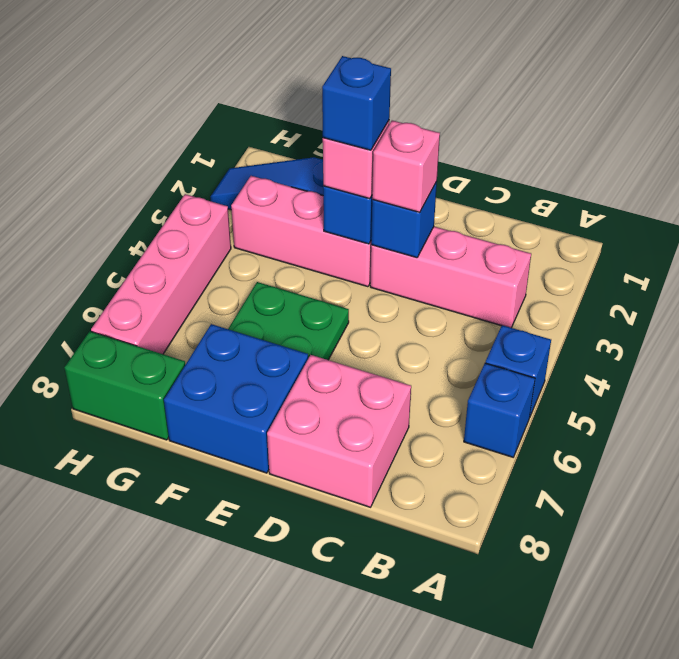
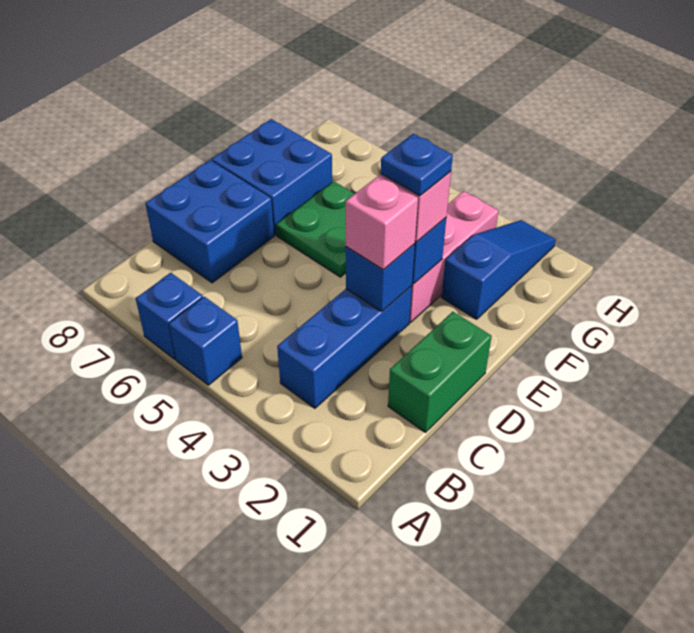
pink 1x3 brick [370,227,531,328] -> blue 1x3 brick [277,286,412,408]
pink 2x2 brick [267,355,411,507] -> blue 2x2 brick [145,160,274,283]
blue 1x1 brick [322,56,391,150] -> blue 1x1 plate [381,134,453,196]
green 1x2 brick [64,331,185,440] -> green 1x2 brick moved to [388,312,492,432]
pink 1x4 brick [91,194,231,354] -> none

